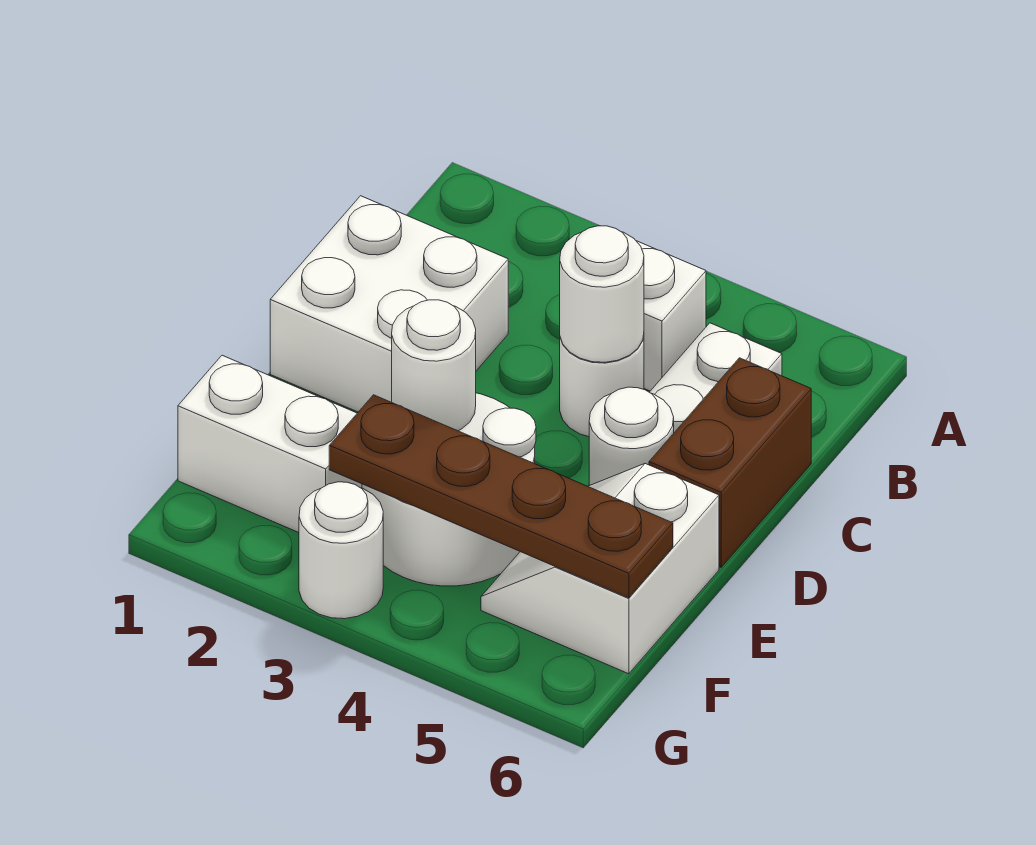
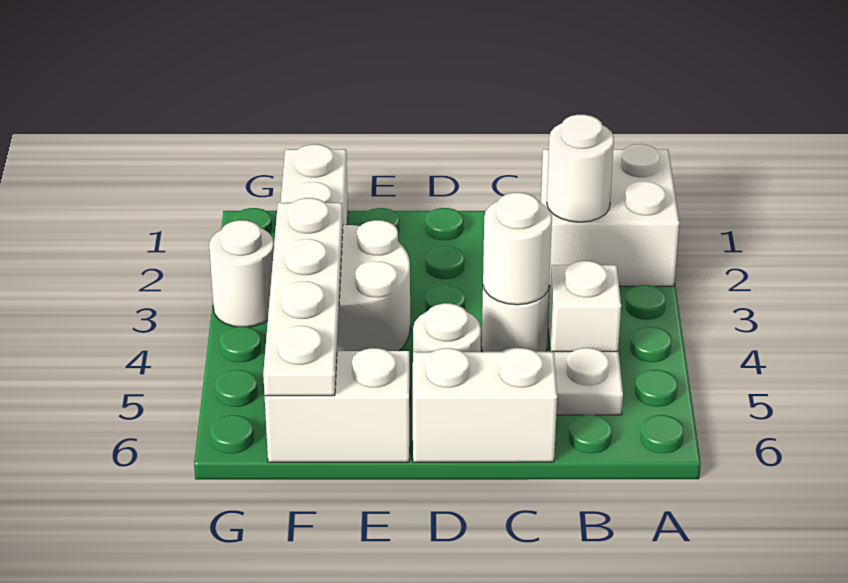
white 2x2 brick [270,196,508,412] -> white 2x2 brick moved to [541,144,679,286]
brown 1x2 brick [649,358,811,567] -> white 1x2 brick [413,348,557,462]
white 1x1 round brick [392,300,476,431] -> white 1x1 round brick moved to [547,115,614,222]
brown 1x4 plate [329,395,673,598] -> white 1x4 plate [263,198,343,396]

